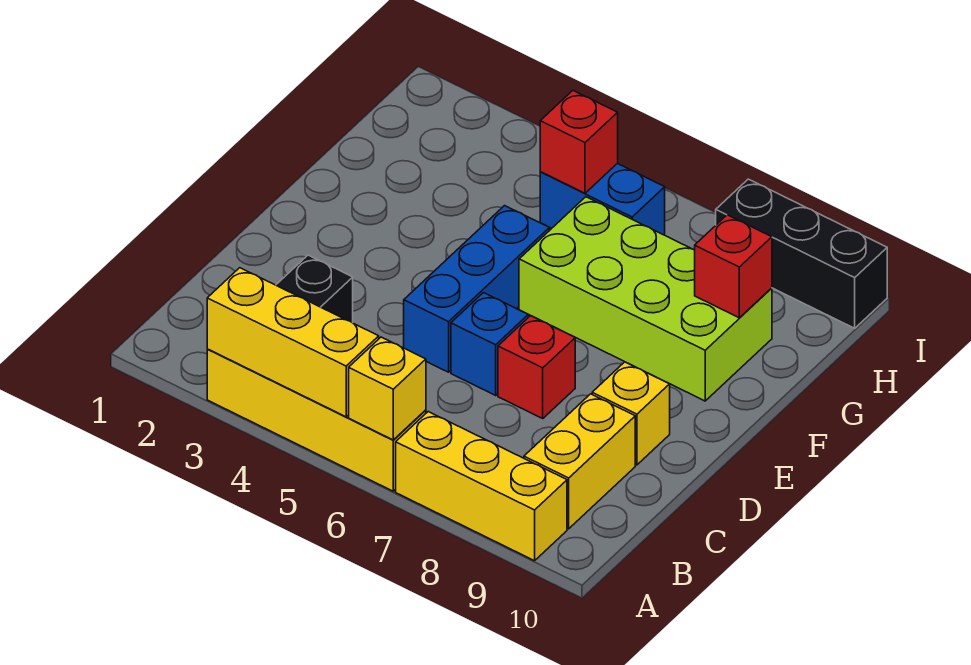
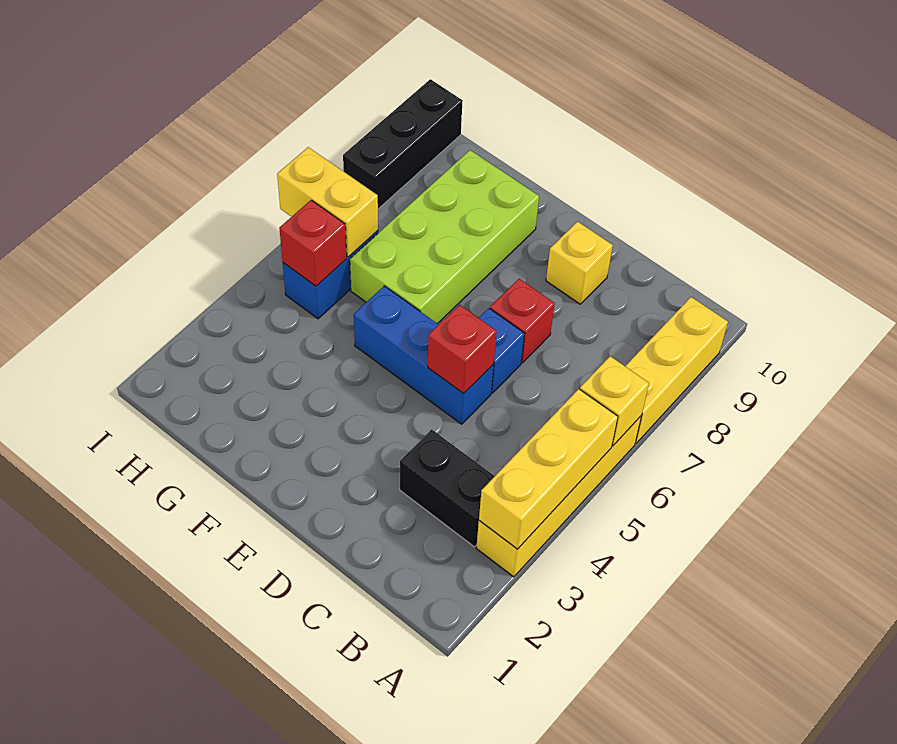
yellow 1x2 brick [524,394,635,529] -> yellow 1x2 brick moved to [277,147,378,257]
red 1x1 brick [695,215,772,318] -> red 1x1 brick moved to [428,305,497,394]

